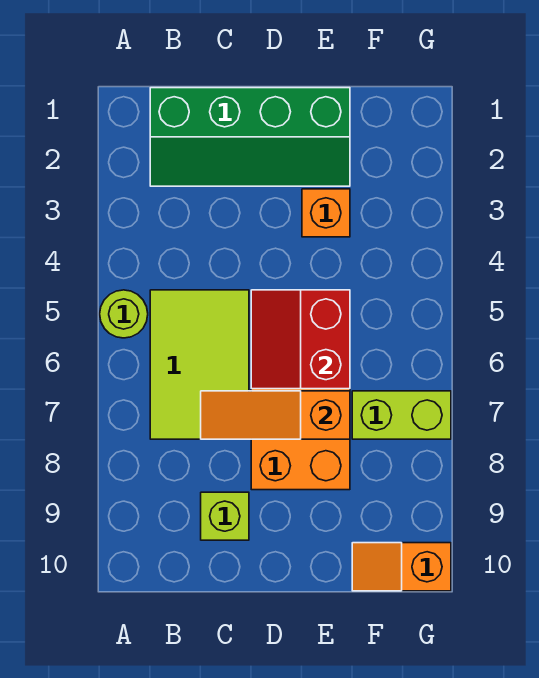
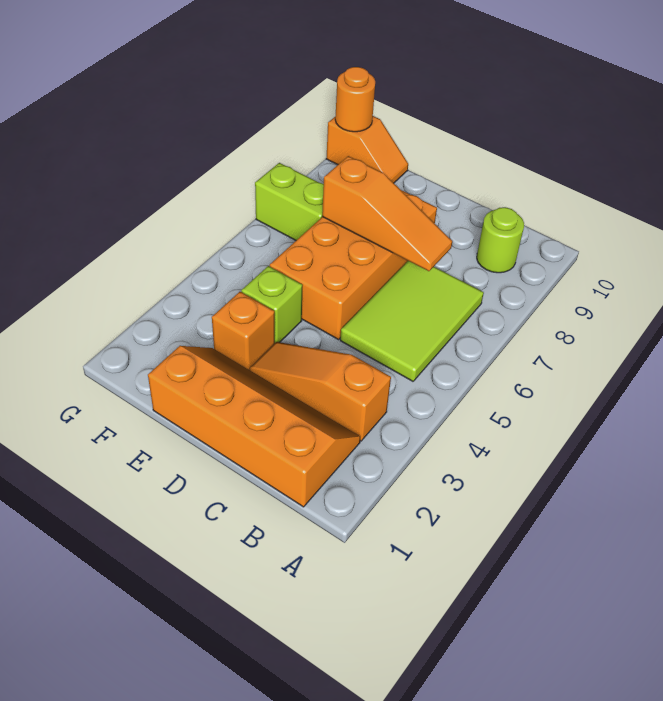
lime 1x1 round brick [100,290,148,338] -> lime 1x1 round brick moved to [477,207,524,273]
green 2x4 slope [150,88,350,186] -> orange 2x4 slope [148,346,360,507]
none -> orange 1x3 slope [250,342,391,441]
lime 1x1 brick [201,492,249,540] -> lime 1x1 brick moved to [241,266,302,343]
red 2x2 slope [251,290,350,389] -> none
none -> orange 1x1 round brick [335,67,375,132]

